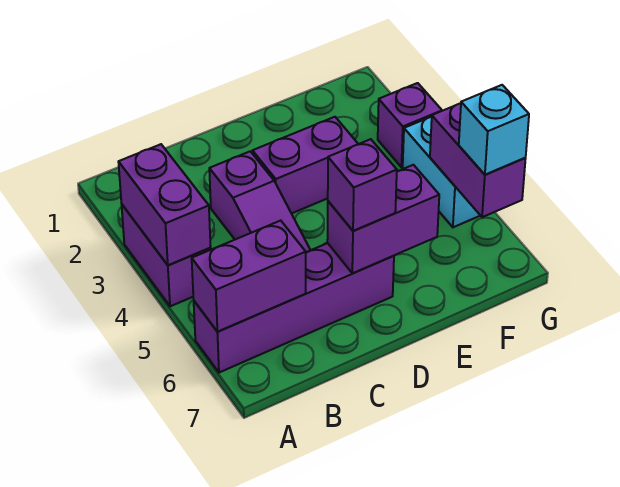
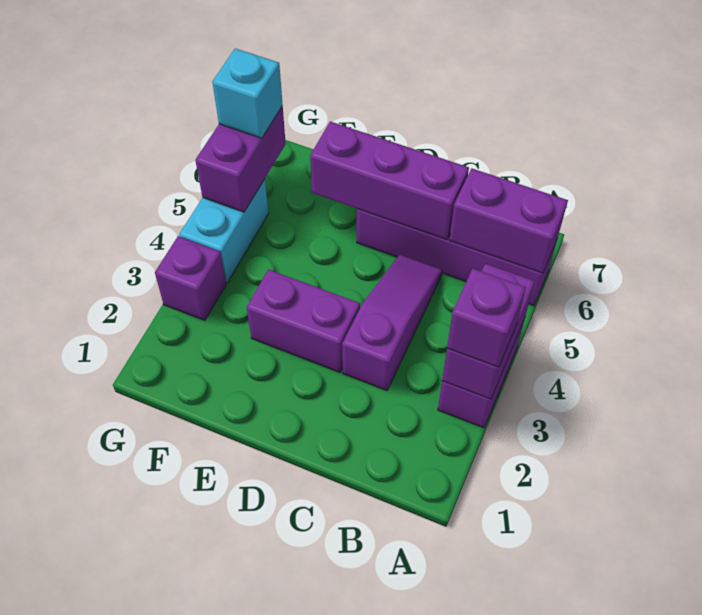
purple 1x2 brick [327,165,439,273] -> purple 1x3 brick [310,121,469,240]
purple 1x1 brick [328,139,397,231] -> purple 1x1 brick moved to [447,269,526,367]

